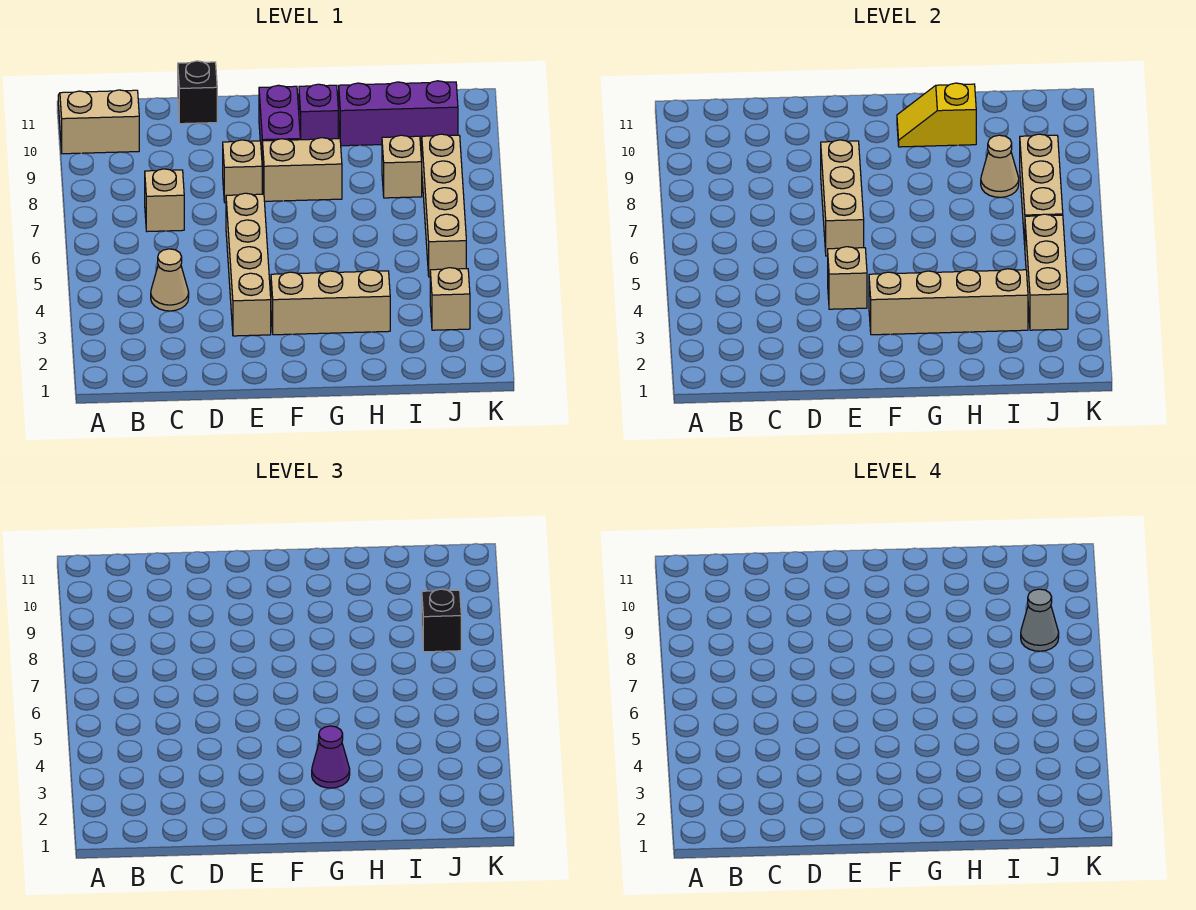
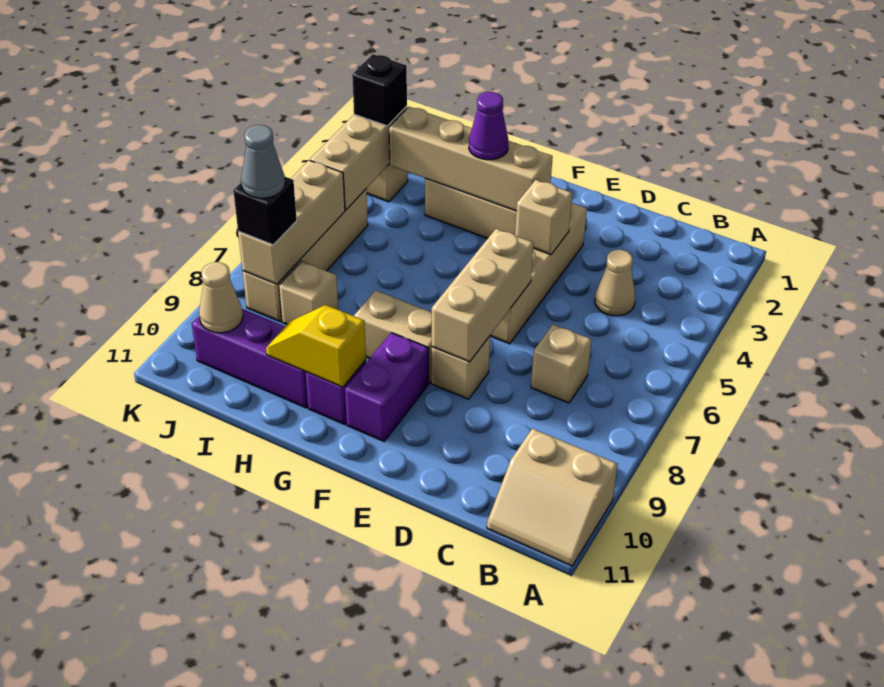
black 1x1 brick [178,61,217,124] -> black 1x1 brick moved to [352,54,407,126]
yellow 1x2 slope [897,83,976,147] -> yellow 1x2 slope turned to [266,305,366,387]
tan 1x1 cone [981,135,1019,197] -> tan 1x1 cone moved to [199,262,243,333]

